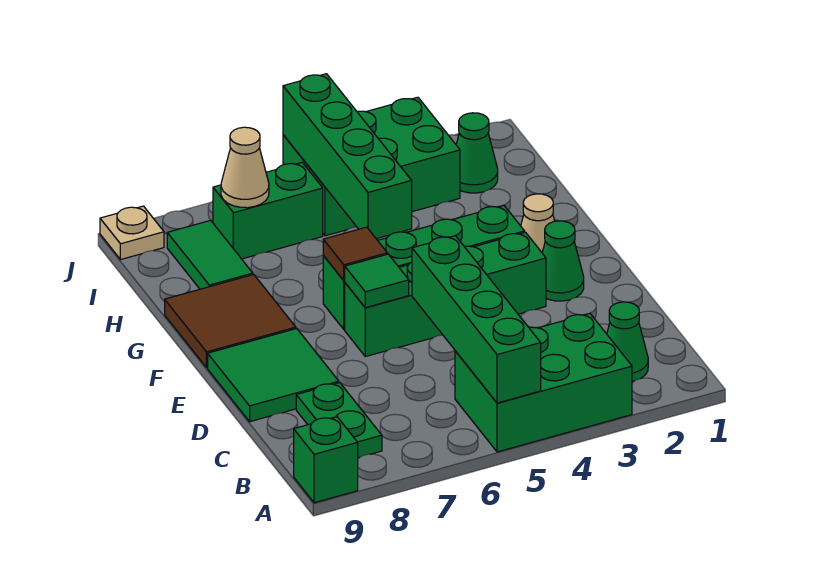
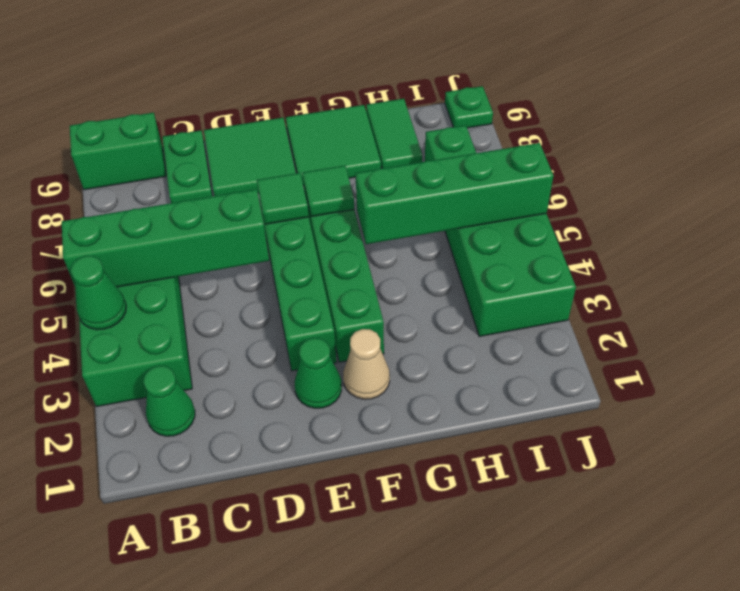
green 1x1 brick [294,417,358,503] -> green 1x2 brick [70,113,166,190]
green 1x2 plate [296,383,382,458] -> green 1x2 plate turned to [162,130,212,203]
brown 1x1 tile [323,227,387,281] -> green 1x1 tile [303,166,354,217]
brown 2x2 tile [165,274,296,368] -> green 2x2 tile [286,105,381,186]
green 1x2 tile [167,220,253,289] -> green 1x2 tile turned to [366,99,422,169]
green 1x1 cone [456,113,498,193] -> green 1x1 cone moved to [70,256,126,330]
tan 1x1 cone [221,127,269,208] -> none
tan 1x1 plate [100,206,164,260] -> green 1x1 plate [445,86,493,128]

